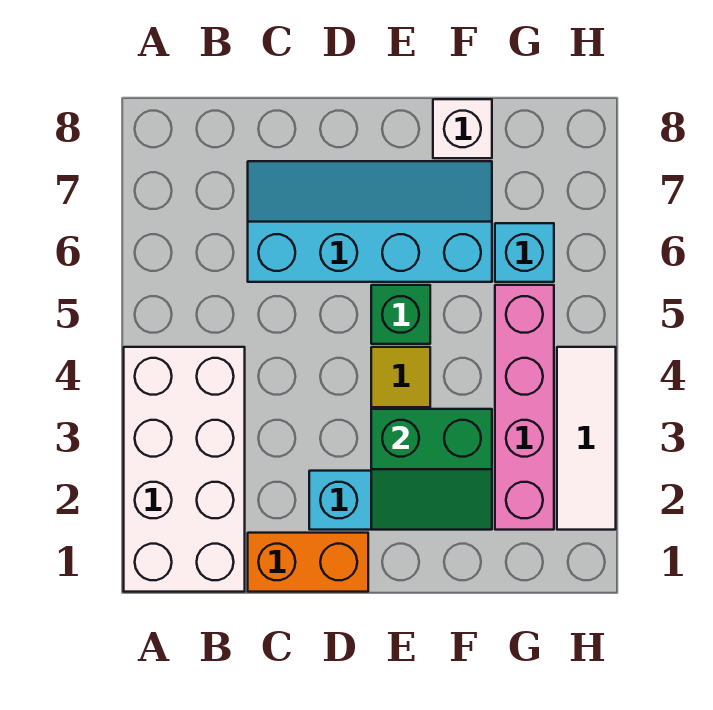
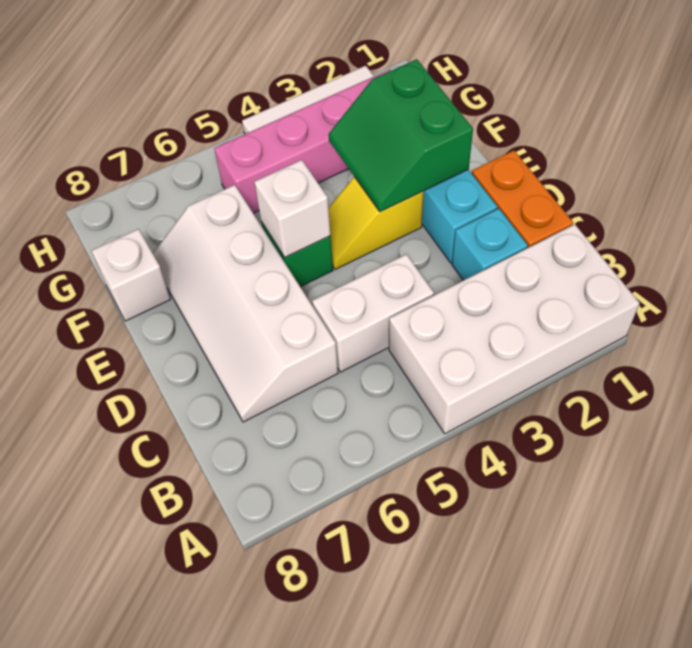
none -> white 1x2 brick [312,254,434,372]
cyan 2x4 slope [248,161,492,282] -> white 2x4 slope [153,185,338,422]
green 2x2 slope [371,409,492,530] -> green 2x2 slope turned to [329,59,473,212]
none -> white 1x1 brick [254,160,330,257]
cyan 1x1 brick [495,223,554,282] -> cyan 1x1 brick moved to [452,209,528,280]

